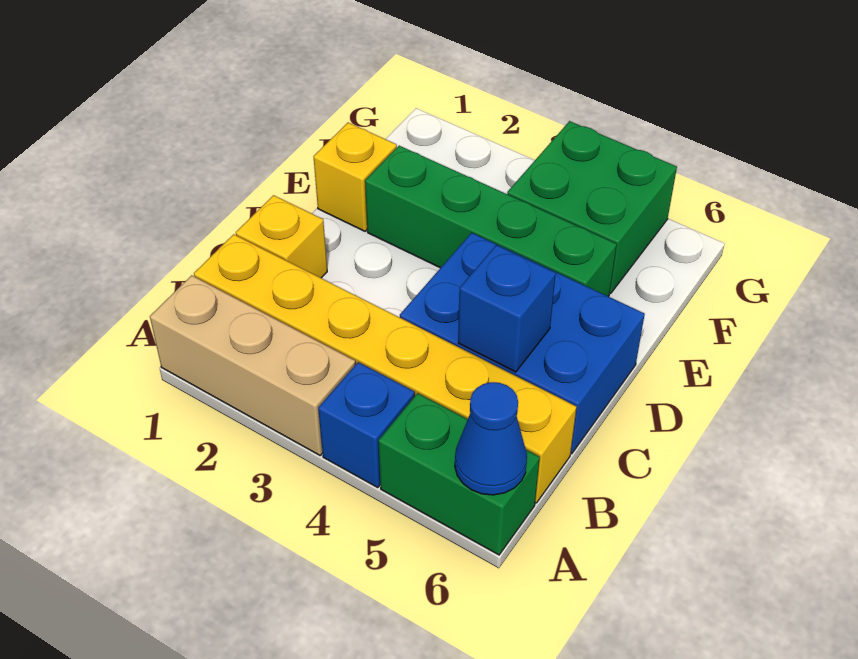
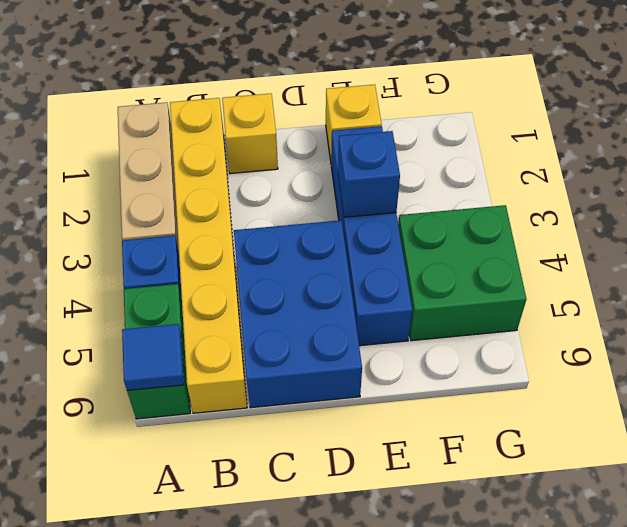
blue 1x1 cone [455,382,527,495] -> blue 1x1 tile [122,324,184,391]
blue 1x1 brick [458,245,556,372] -> blue 1x1 brick moved to [338,131,400,217]
green 1x4 brick [365,146,617,297] -> blue 1x4 brick [331,126,412,346]

